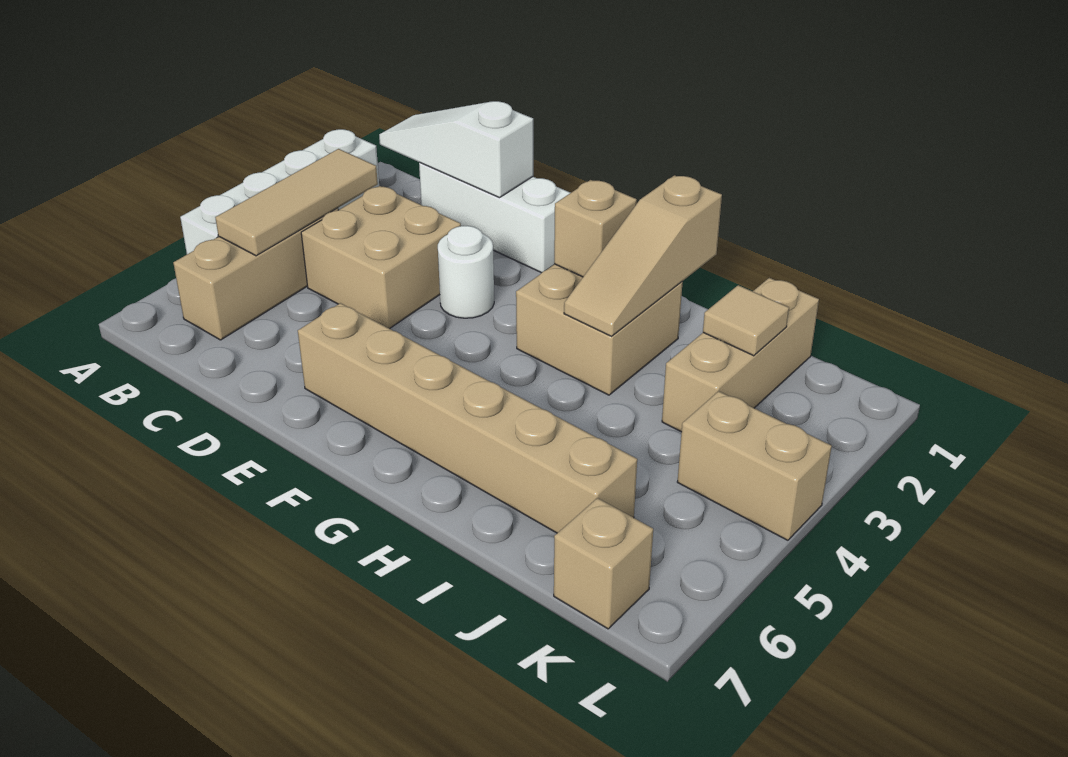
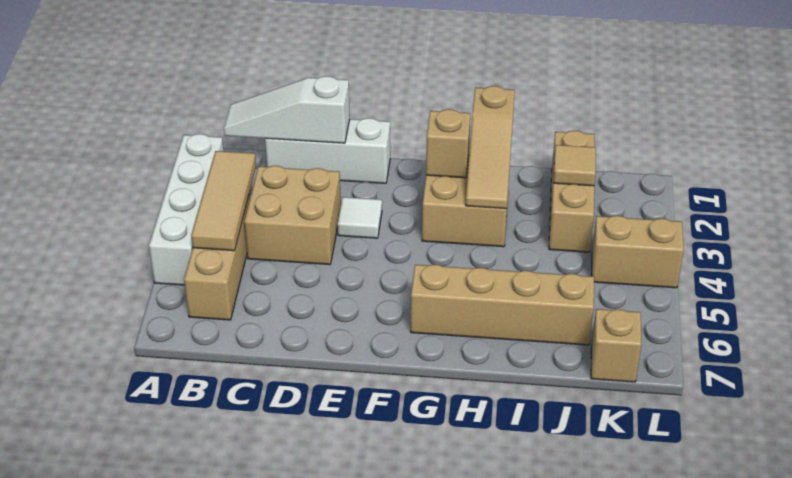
white 1x1 round brick [438,226,494,318] -> white 1x1 tile [338,197,382,238]
tan 1x6 brick [298,303,637,533] -> tan 1x4 brick [411,265,594,345]

